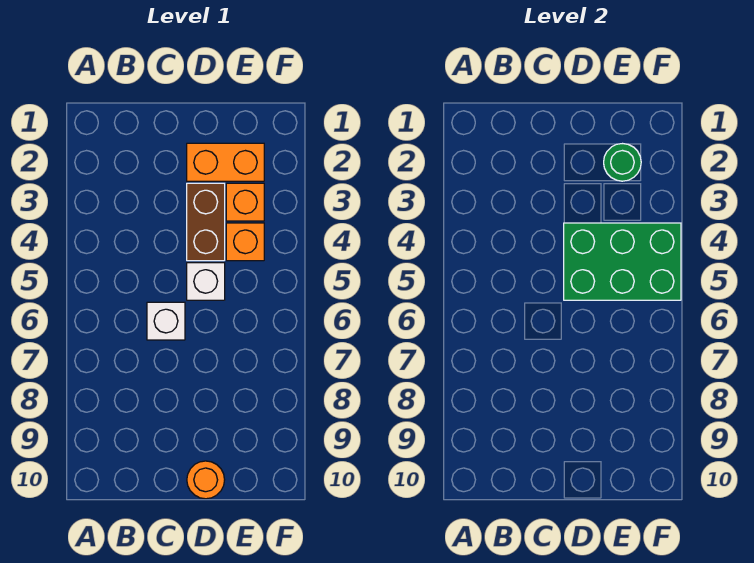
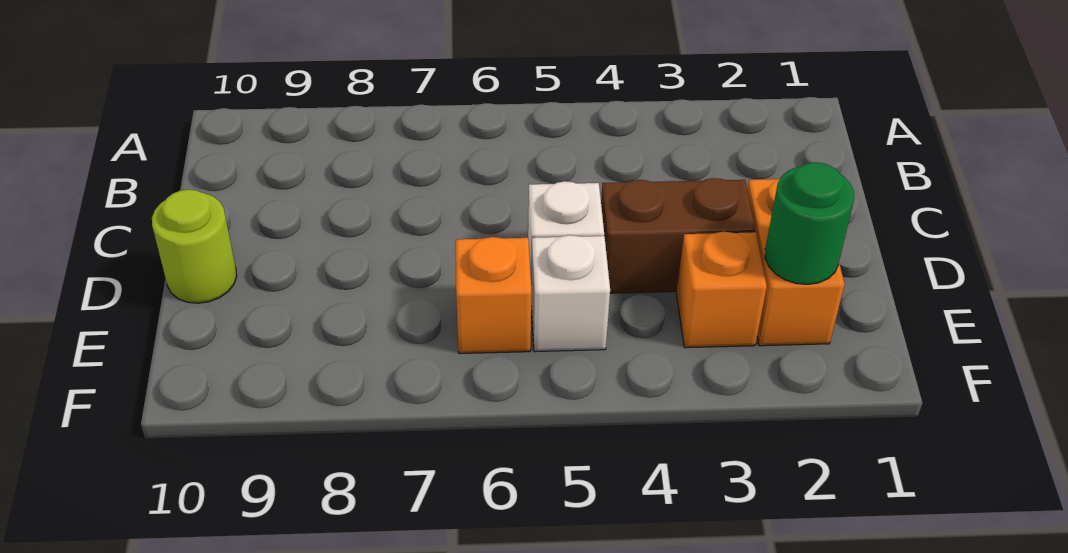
white 1x1 brick [147,302,185,340] -> white 1x1 brick moved to [531,235,610,352]
green 2x3 brick [564,223,681,300] -> none
orange 1x1 round brick [187,461,225,499] -> lime 1x1 round brick [152,190,237,303]
orange 1x1 brick [226,223,264,261] -> orange 1x1 brick moved to [456,237,532,353]

